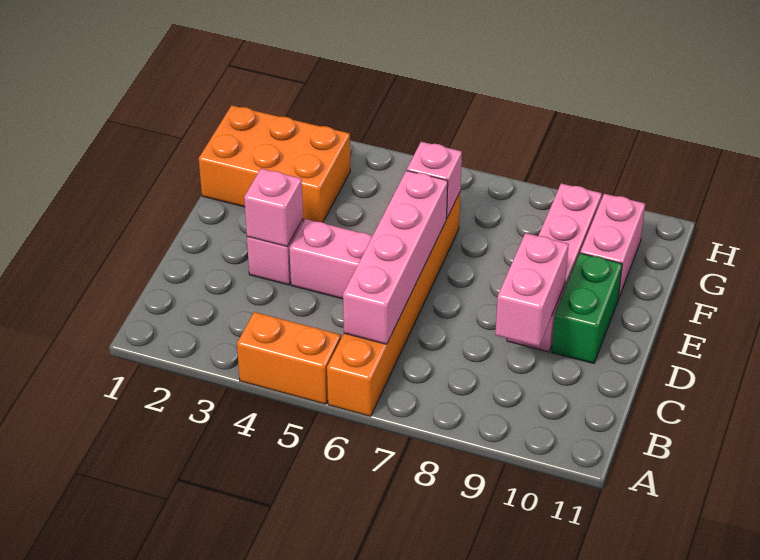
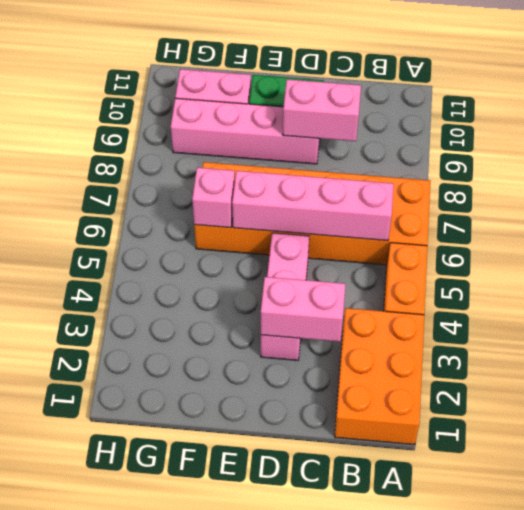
orange 1x6 brick [327,193,460,417] -> orange 2x6 brick [194,162,430,265]
pink 1x1 brick [244,169,303,246] -> pink 1x2 brick [261,277,346,342]
orange 2x3 brick [199,105,350,222] -> orange 2x3 brick moved to [335,308,424,445]

